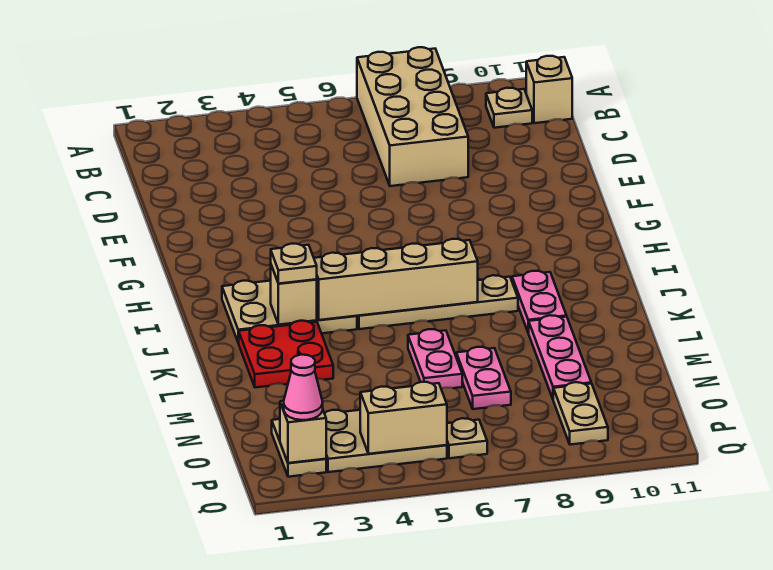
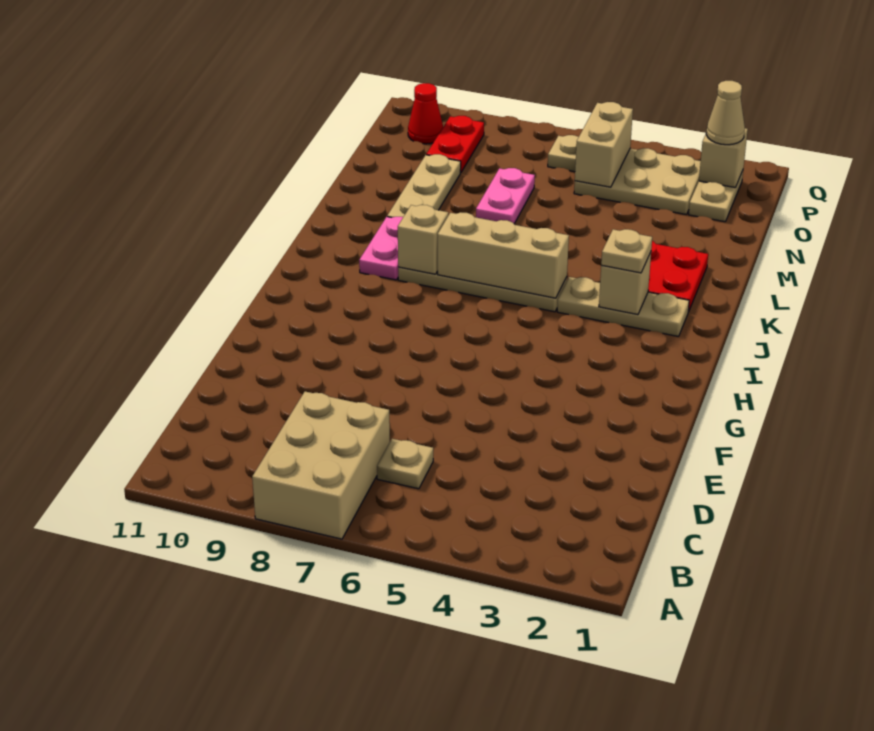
tan 2x4 brick [357,47,468,186] -> tan 2x3 brick [252,391,390,539]
tan 1x1 plate [486,88,532,128] -> tan 1x1 plate moved to [377,439,433,489]
tan 1x1 brick [526,56,572,123] -> tan 1x1 brick moved to [398,205,448,274]
tan 2x3 plate [222,281,357,343] -> tan 1x3 plate [557,277,689,336]
tan 1x4 brick [314,239,478,320] -> tan 1x3 brick [438,212,569,298]
pink 1x2 plate [408,329,462,388] -> none
pink 1x3 plate [529,315,591,399] -> tan 1x3 plate [387,154,461,218]
tan 1x2 plate [553,382,608,445] -> red 1x2 plate [426,116,484,173]
pink 1x1 cone [284,355,323,420] -> tan 1x1 cone [706,81,745,145]
tan 1x2 brick [360,382,447,454] -> tan 1x2 brick turned to [575,102,633,187]
none -> red 1x1 cone [408,83,443,144]

